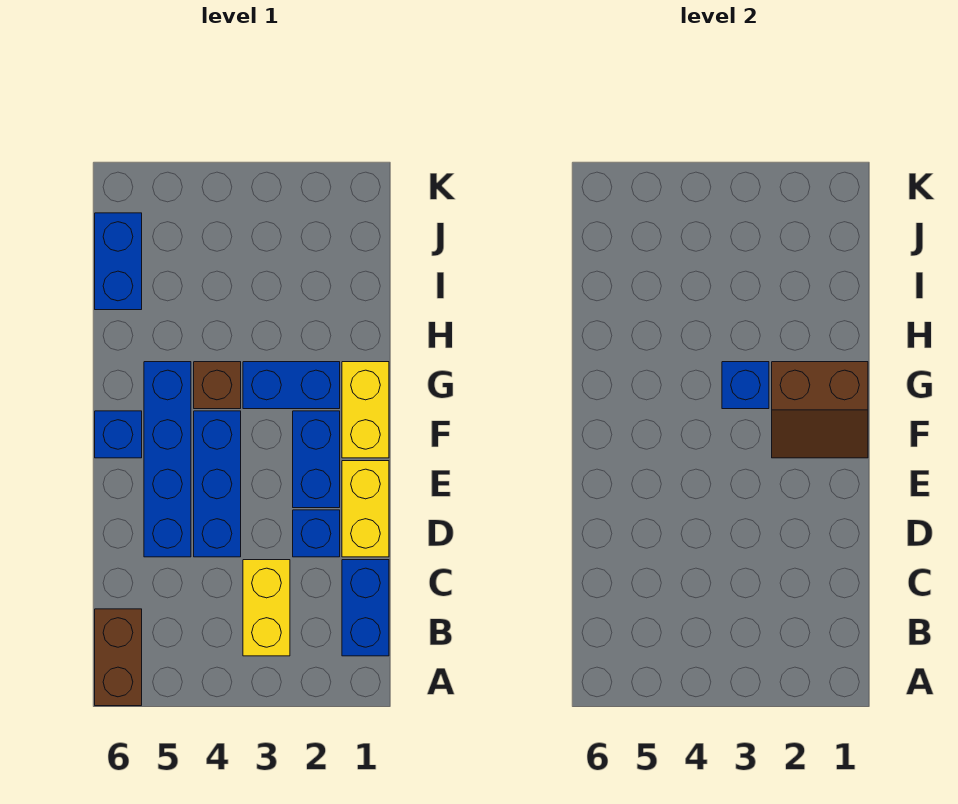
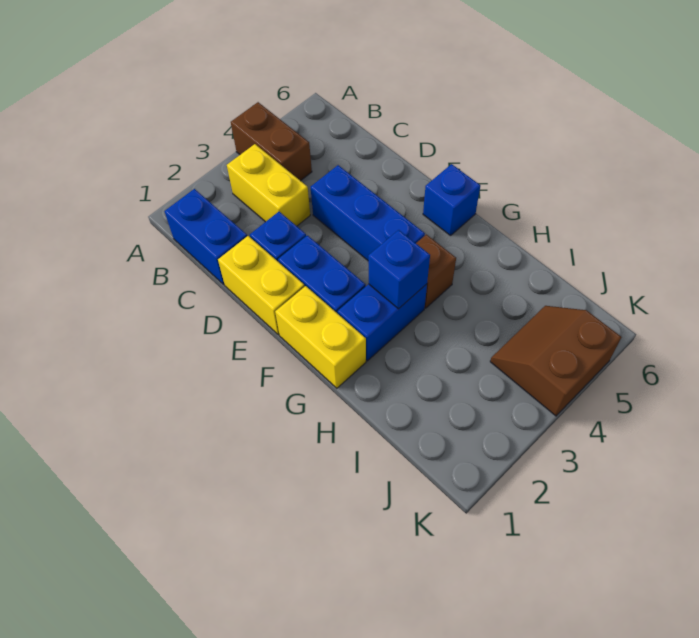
brown 1x2 brick [95,609,142,706] -> brown 1x2 brick moved to [231,102,312,181]
blue 1x4 brick [144,362,191,557] -> none
brown 2x2 slope [772,362,868,458] -> brown 2x2 slope moved to [490,306,621,416]
blue 1x2 brick [95,213,142,310] -> none

